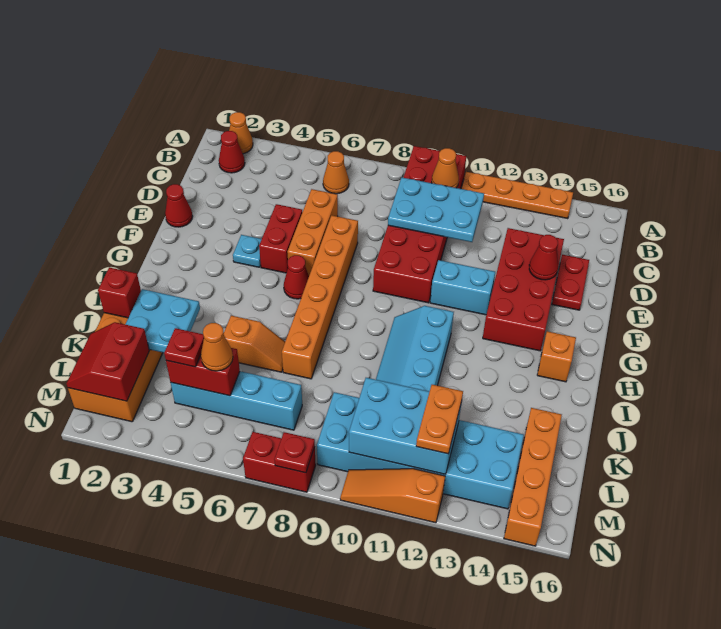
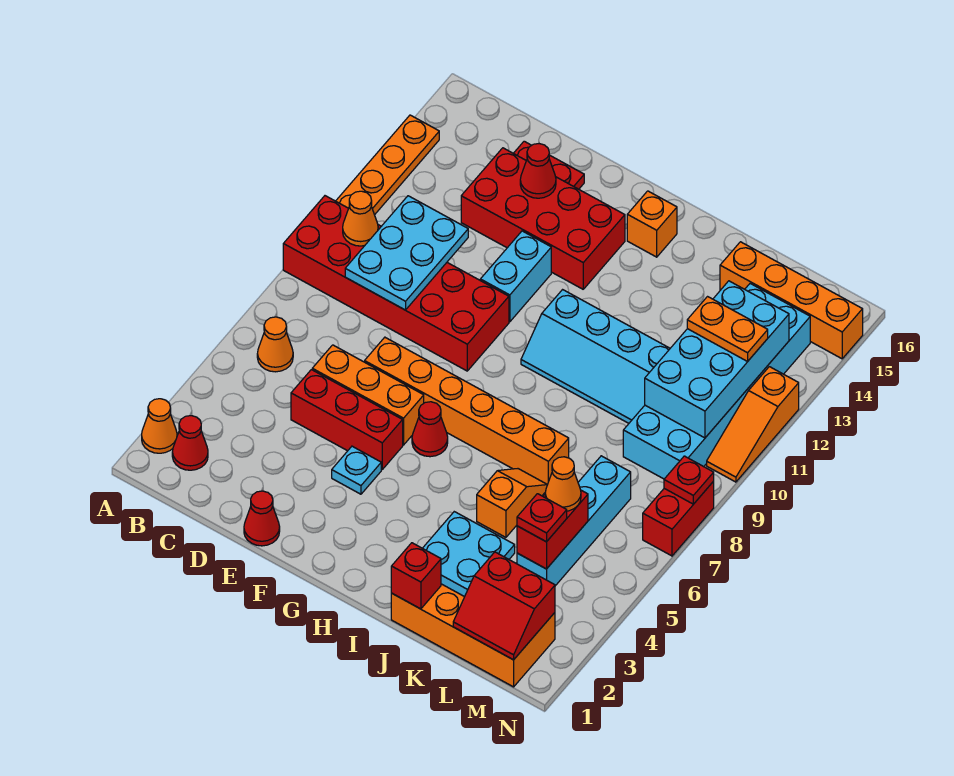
red 1x2 brick [259,204,302,273] -> red 1x3 brick [291,370,403,469]
cyan 2x3 brick [349,378,462,474] -> cyan 2x4 brick [645,281,789,438]

